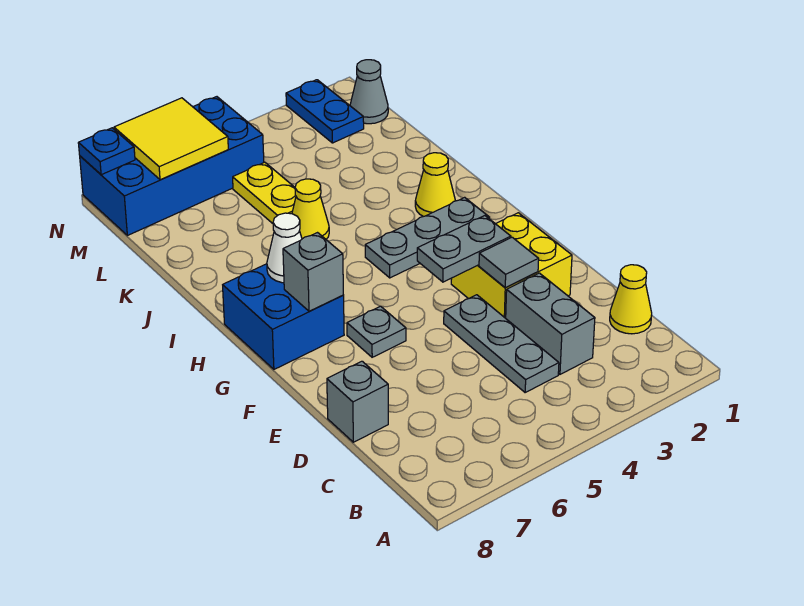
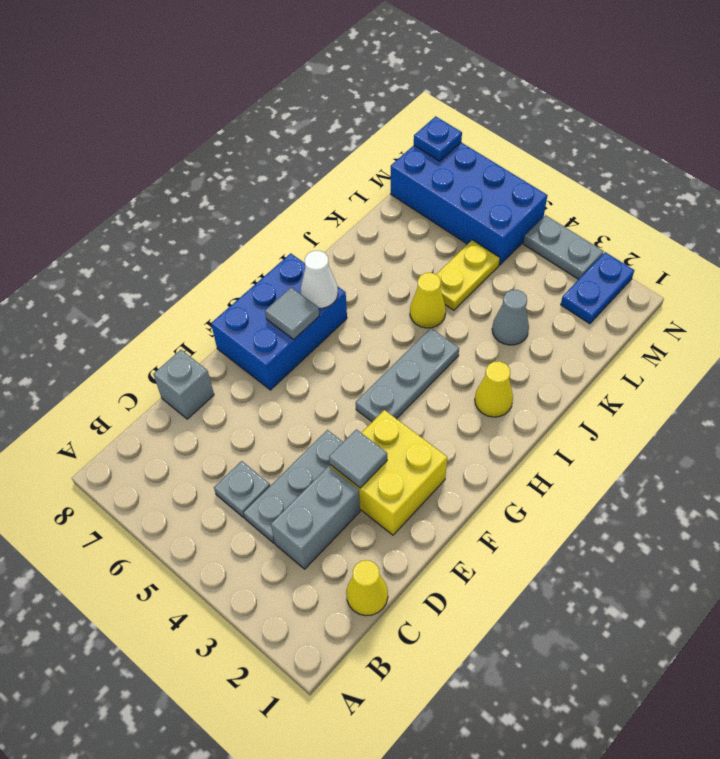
grey 1x2 plate [417,216,511,282] -> grey 1x2 plate moved to [523,215,603,280]
grey 1x1 plate [347,306,406,357] -> grey 1x1 plate moved to [214,461,270,518]
blue 2x2 brick [223,264,344,369] -> blue 2x3 brick [211,253,347,390]
grey 1x1 brick [283,233,343,311] -> grey 1x1 tile [265,288,319,339]
grey 1x3 plate [365,197,490,278] -> grey 1x3 plate turned to [356,328,459,422]
grey 1x1 cone [350,60,388,124] -> grey 1x1 cone moved to [492,290,529,345]
yellow 2x2 tile [114,98,228,180] -> none

